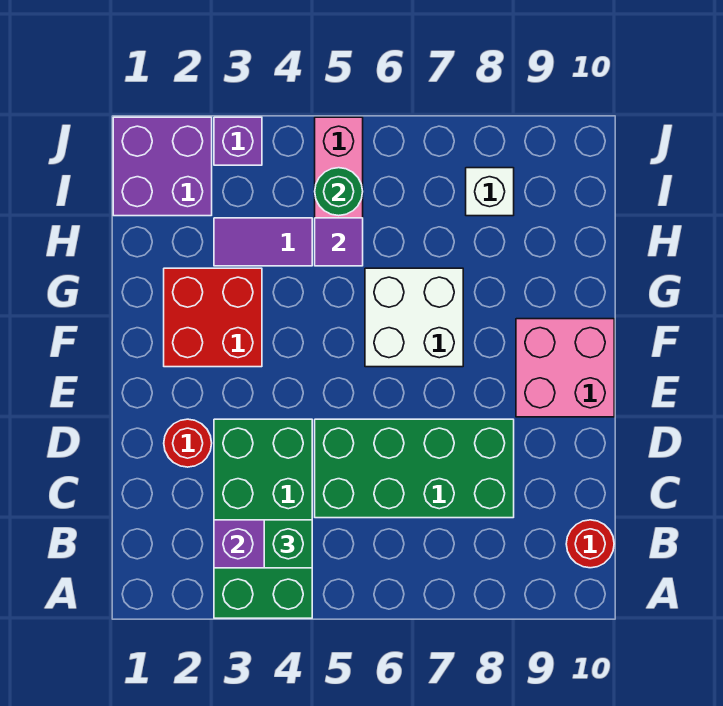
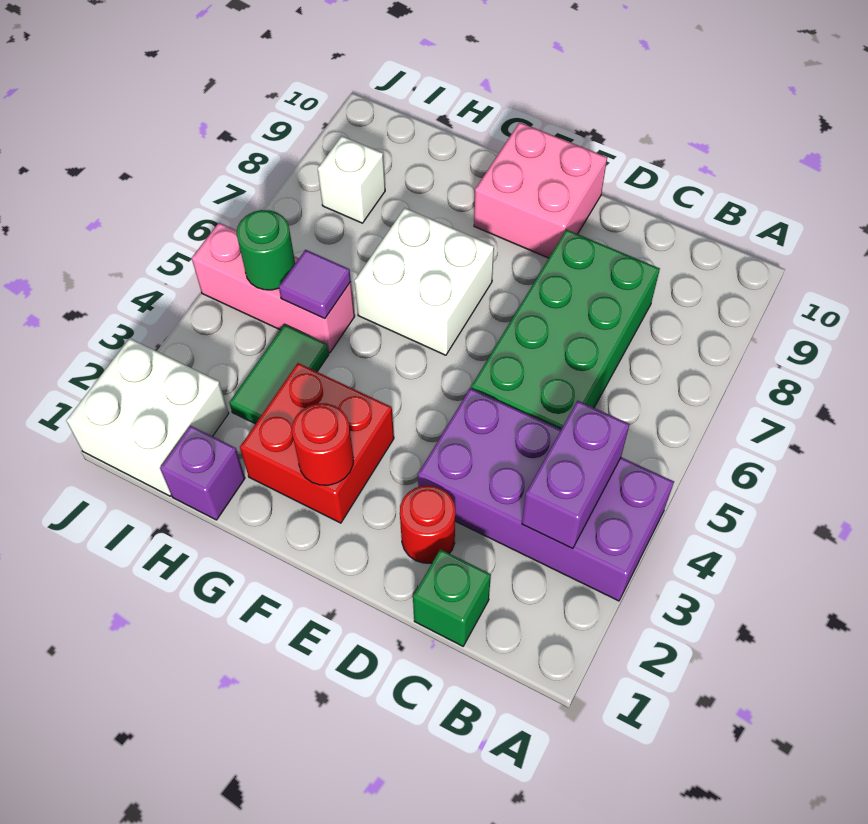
green 2x4 brick [214,419,312,618] -> purple 2x4 brick [418,388,674,601]
green 1x1 brick [264,520,312,568] -> green 1x1 brick moved to [413,549,491,646]
red 1x1 round brick [566,520,614,568] -> red 1x1 round brick moved to [292,403,353,485]
purple 1x2 tile [214,218,312,266] -> green 1x2 tile [229,325,329,424]
purple 2x2 brick [113,117,212,216] -> white 2x2 brick [66,338,229,496]
purple 1x1 brick [214,117,262,165] -> purple 1x1 brick moved to [160,426,245,520]

